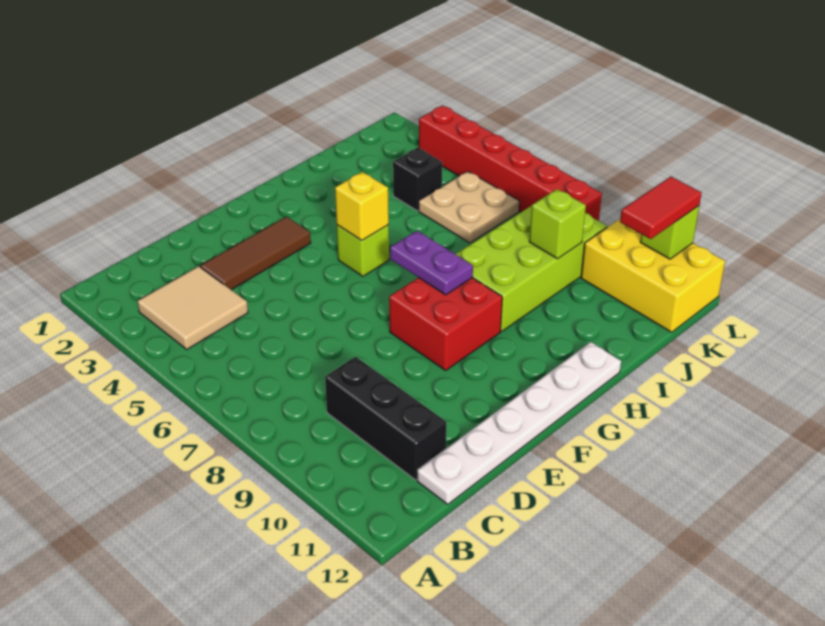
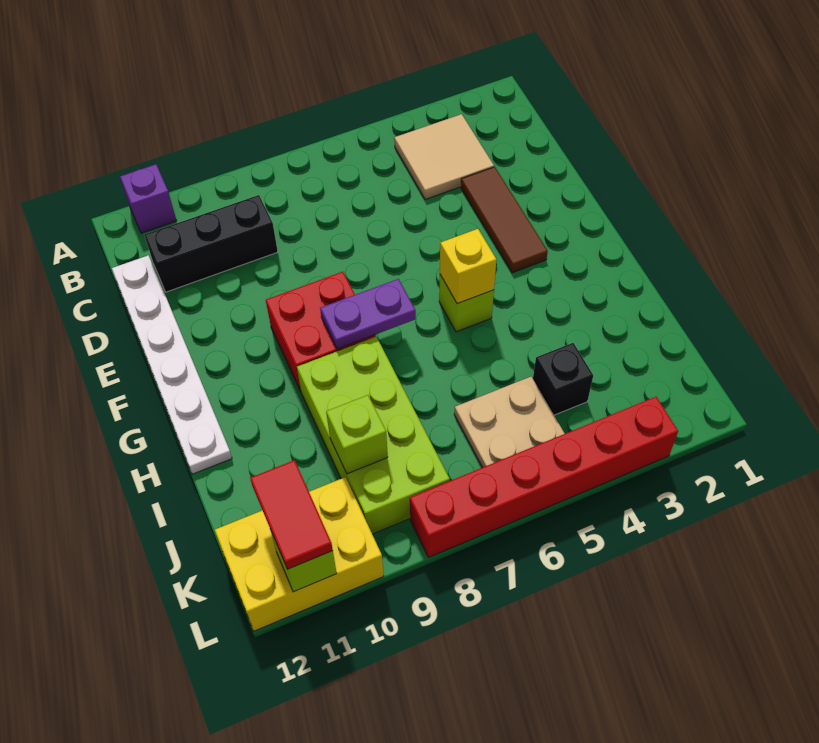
none -> purple 1x1 brick [120,164,177,233]

